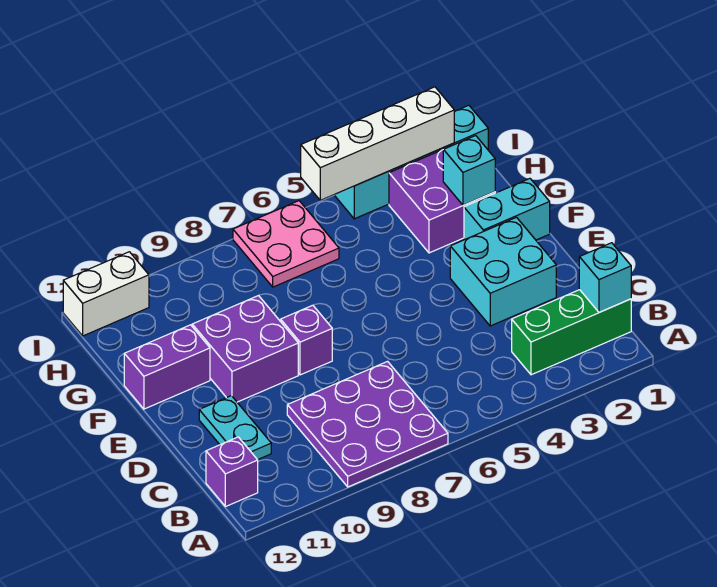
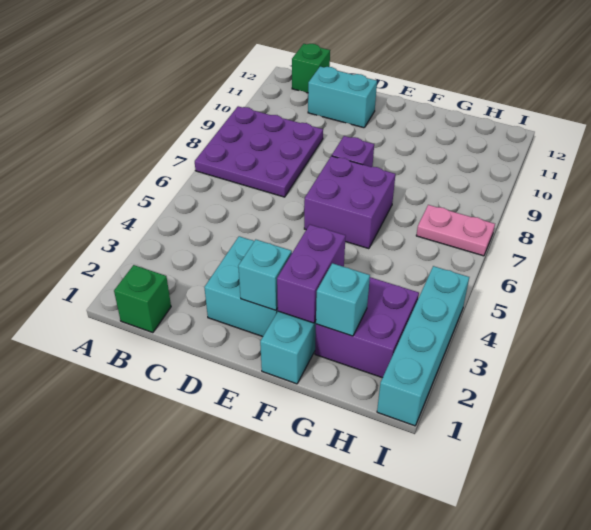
green 1x3 brick [512,290,631,375] -> green 1x1 brick [114,265,171,333]
cyan 1x1 brick [579,243,631,312] -> cyan 1x1 brick moved to [238,240,292,310]
purple 1x1 brick [206,437,258,507] -> green 1x1 brick [292,44,330,93]
cyan 1x2 plate [199,396,271,460] -> cyan 1x2 brick [308,67,377,128]
purple 2x2 brick [192,295,298,402] -> purple 2x2 brick moved to [304,156,395,249]
purple 1x2 brick [124,325,210,409] -> purple 1x2 brick moved to [277,225,346,323]
pink 2x2 plate [233,201,339,287] -> pink 1x2 plate [416,205,495,256]
white 1x4 brick [301,87,454,200] -> none
white 1x2 brick [63,252,149,336] -> none

